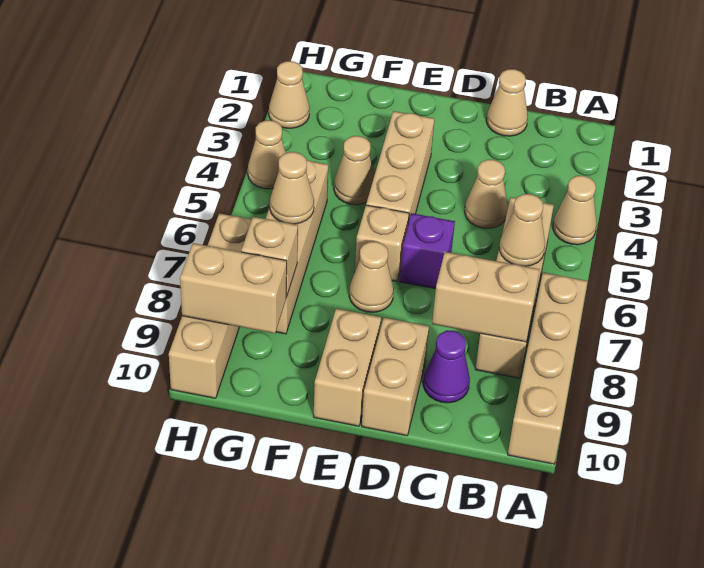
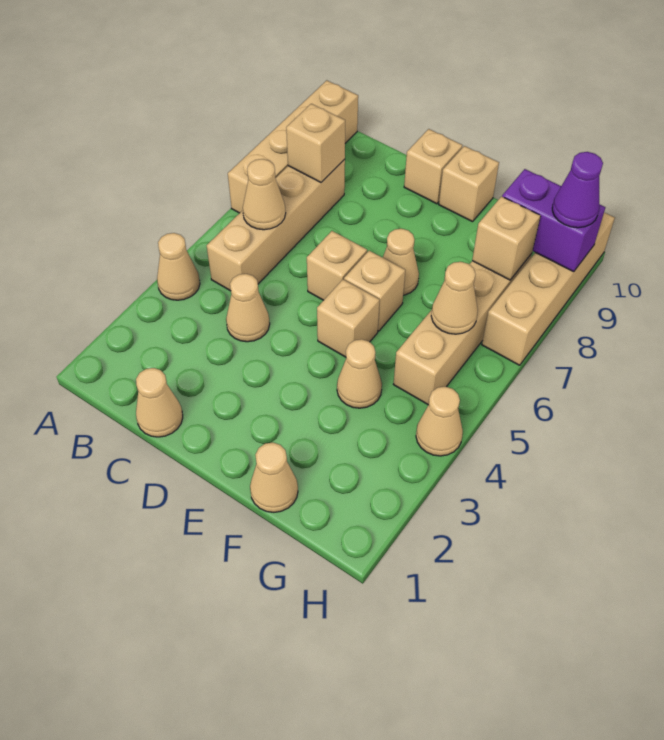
tan 1x2 brick [432,252,540,342] -> tan 1x1 brick [286,104,345,182]
purple 1x1 cone [423,331,470,403] -> purple 1x1 cone moved to [552,152,603,228]
purple 1x1 brick [400,214,455,289] -> tan 1x1 brick [307,231,367,300]
tan 1x2 brick [362,318,429,436] -> tan 1x1 brick [404,129,463,204]
tan 1x3 brick [366,111,434,224] -> tan 1x1 brick [317,280,380,357]
tan 1x2 brick [314,309,381,426] -> tan 1x1 brick [439,146,499,222]
tan 1x2 brick [180,243,287,333] -> purple 1x2 brick [502,169,605,272]
tan 1x1 cone [269,61,310,128] -> tan 1x1 cone moved to [250,443,298,512]

